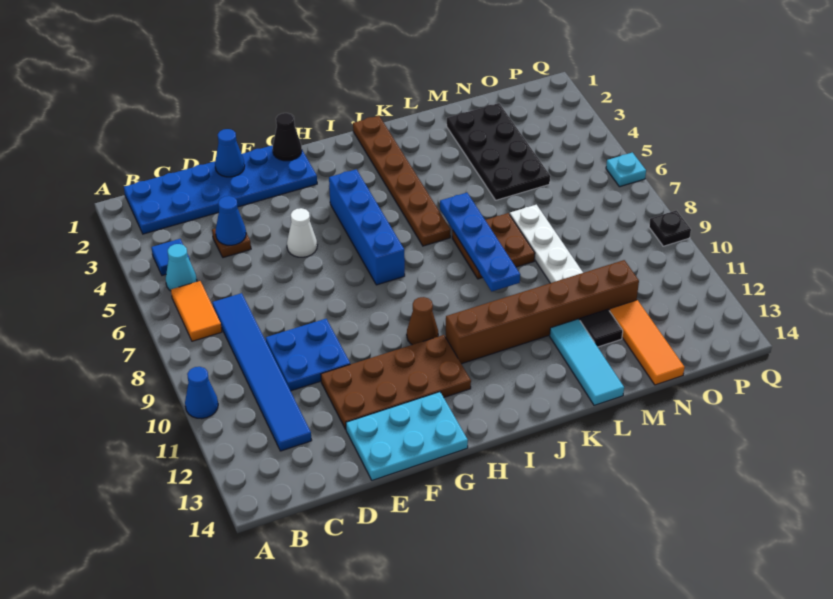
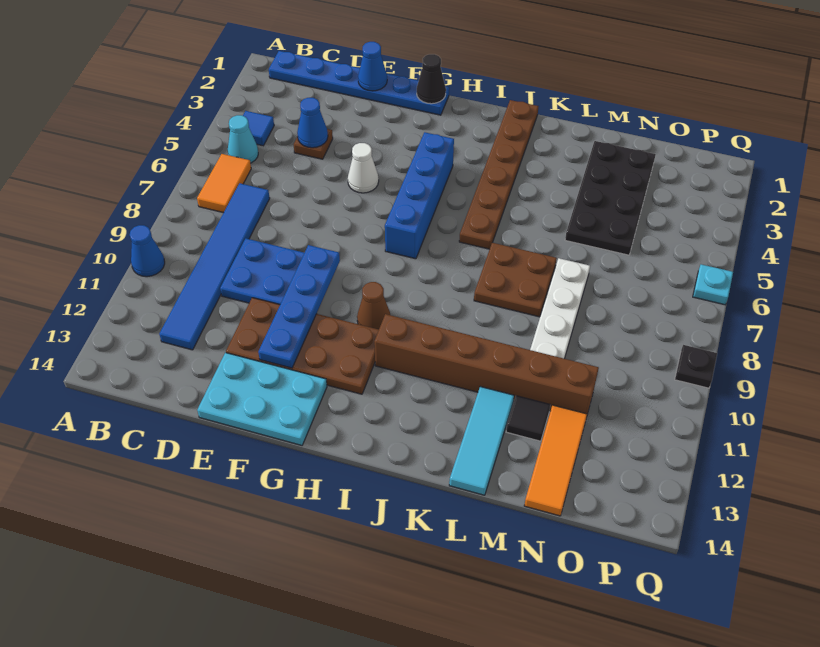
blue 2x6 plate [124,145,317,234] -> blue 1x6 plate [269,51,449,115]
blue 1x4 plate [440,193,520,291] -> blue 1x4 plate moved to [258,245,340,368]

